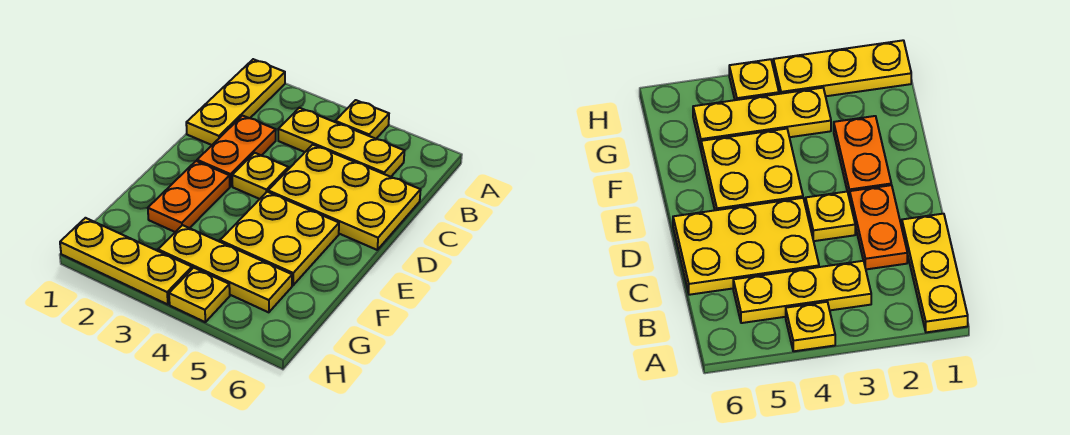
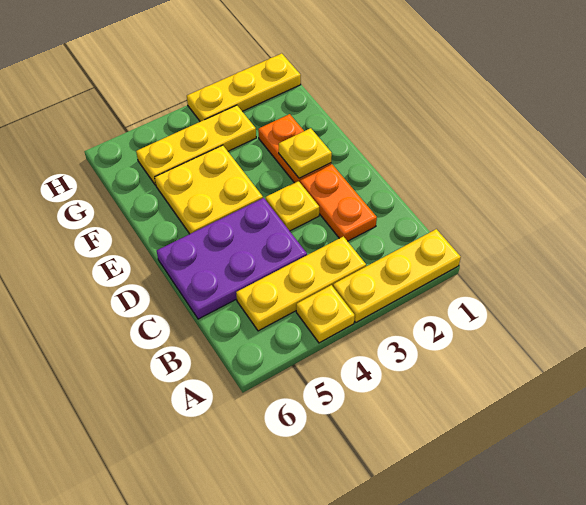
yellow 1x3 plate [186,59,285,145] -> yellow 1x3 plate turned to [333,229,461,322]
yellow 2x3 plate [268,145,421,250] -> purple 2x3 plate [157,198,307,319]
yellow 1x1 plate [169,268,230,322] -> yellow 1x1 plate moved to [279,128,332,178]

